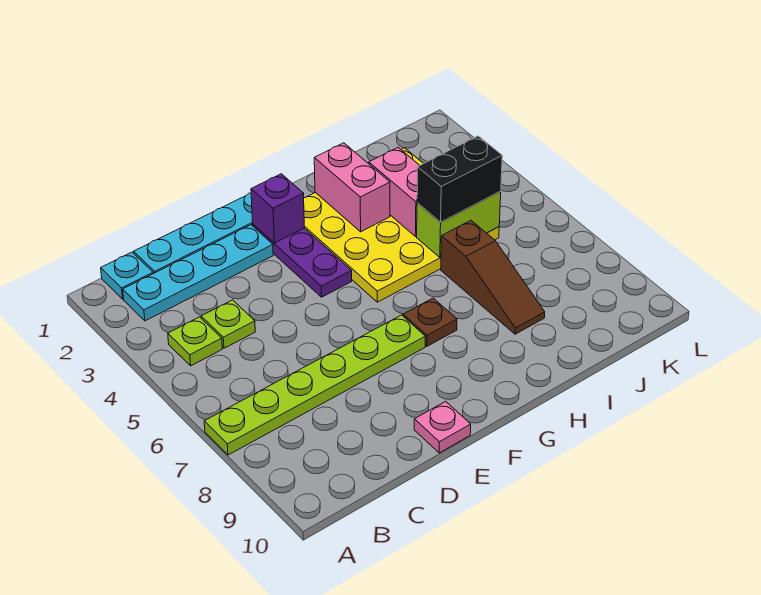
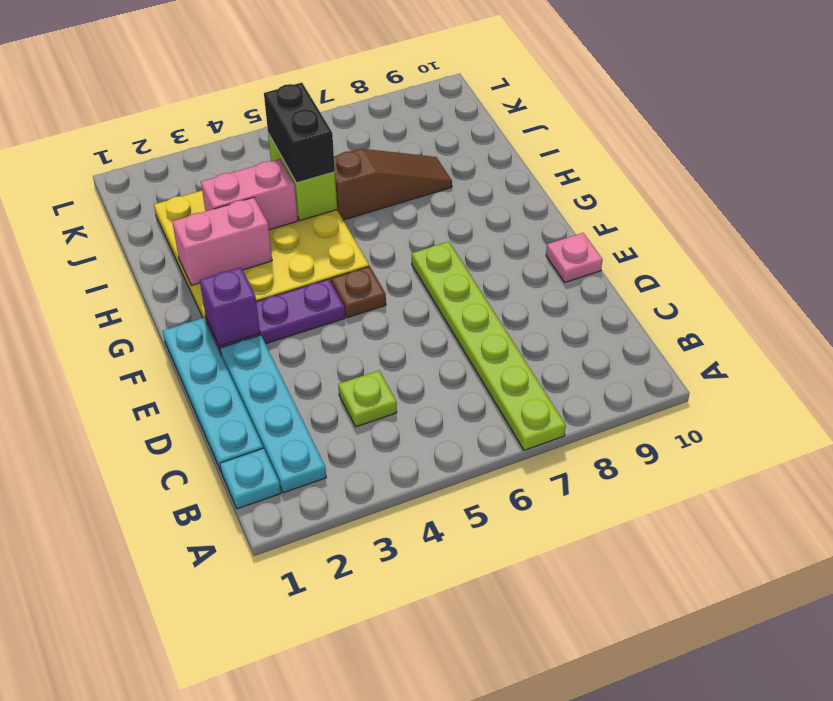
lime 1x1 plate [168,317,222,366] -> none
brown 1x1 plate [403,298,457,346] -> brown 1x1 plate moved to [331,266,386,318]

